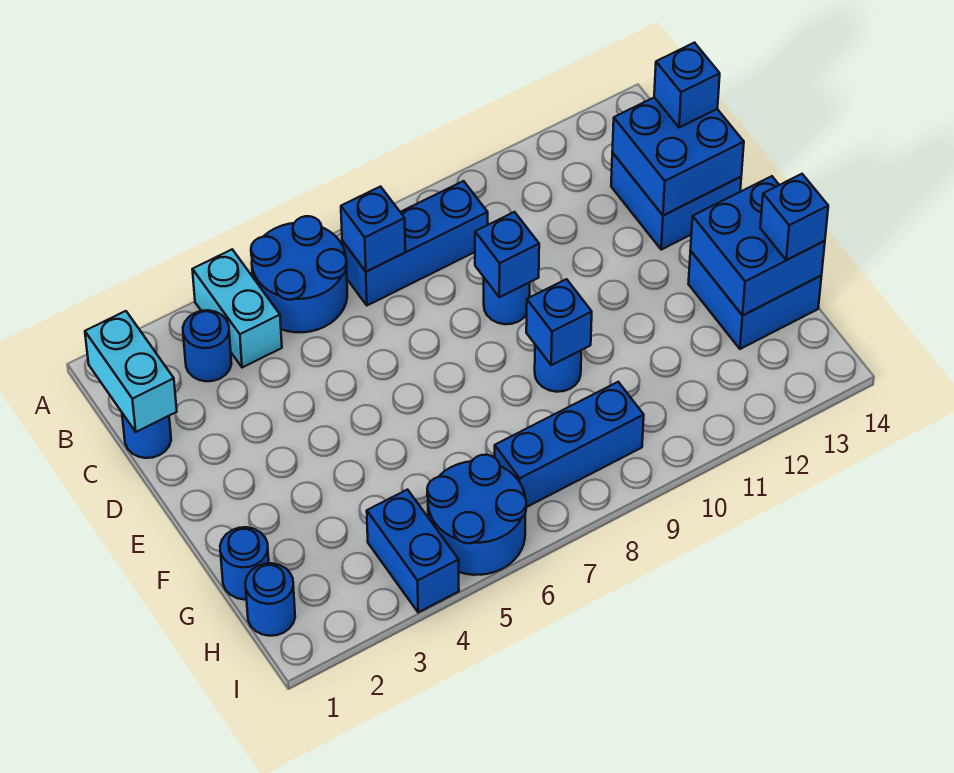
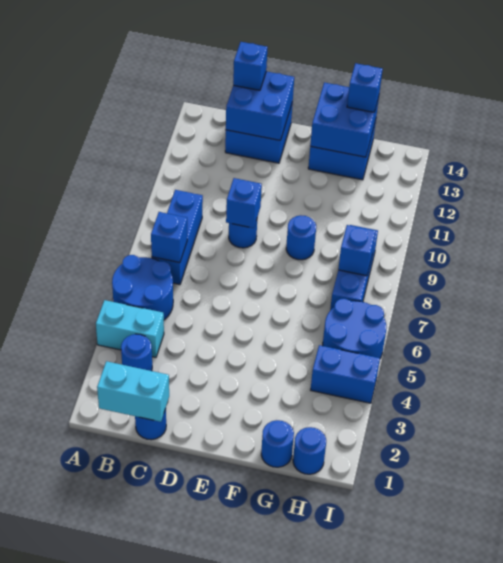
blue 1x1 brick [526,279,592,365] -> blue 1x1 brick moved to [338,225,376,276]

